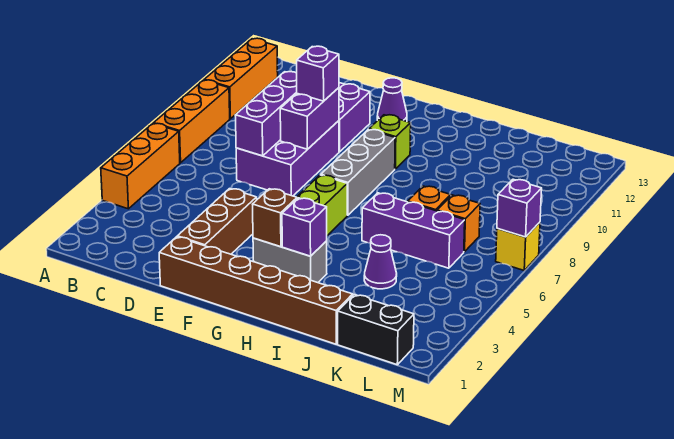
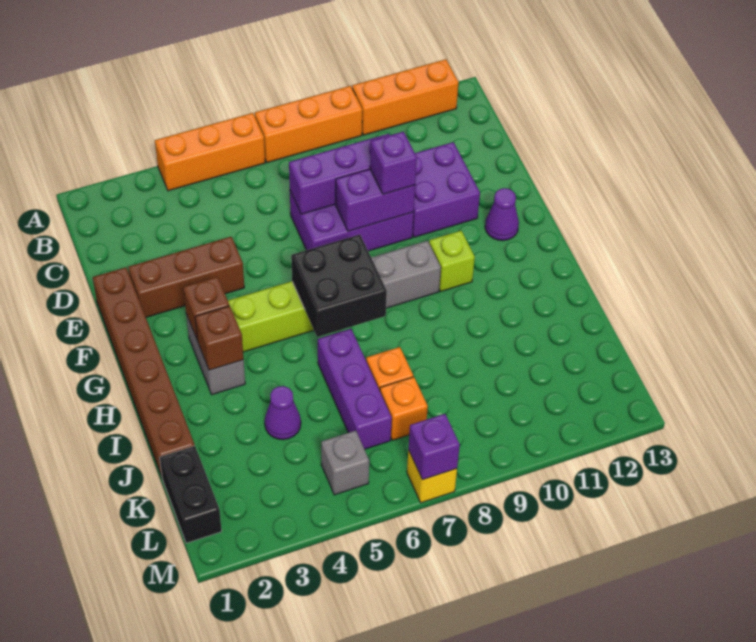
none -> black 2x2 brick [291,235,387,337]
purple 1x1 brick [282,198,327,256] -> brown 1x1 brick [195,306,244,370]
none -> grey 1x1 brick [321,431,369,495]

